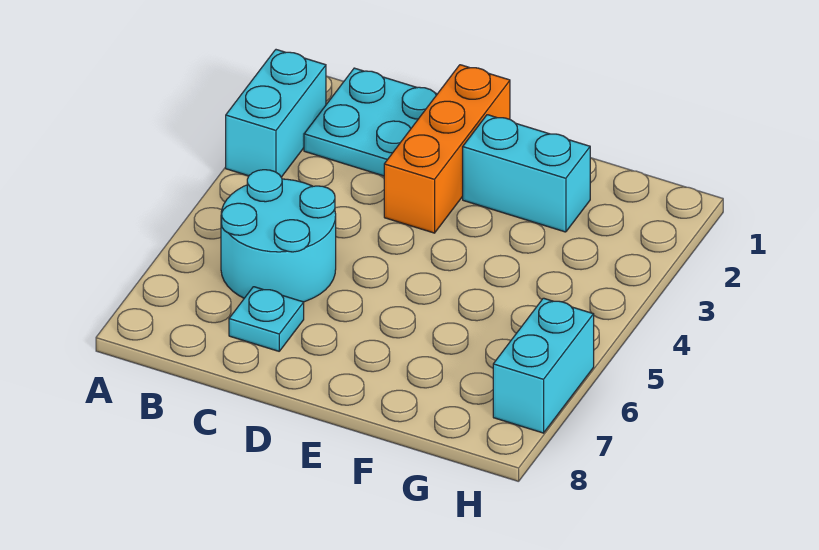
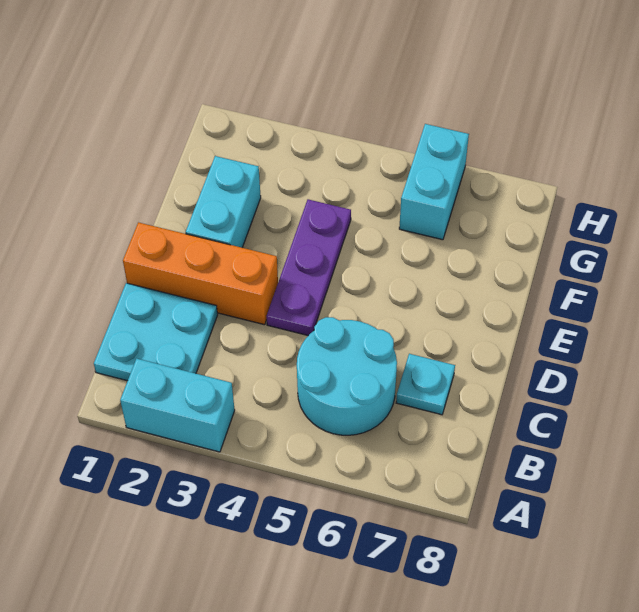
none -> purple 1x3 plate [267,199,351,336]
cyan 1x2 brick [493,298,594,433] -> cyan 1x2 brick turned to [399,124,469,240]

